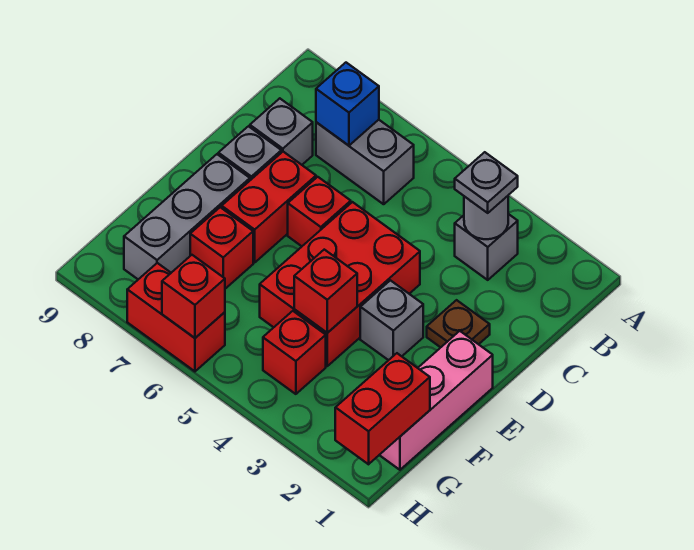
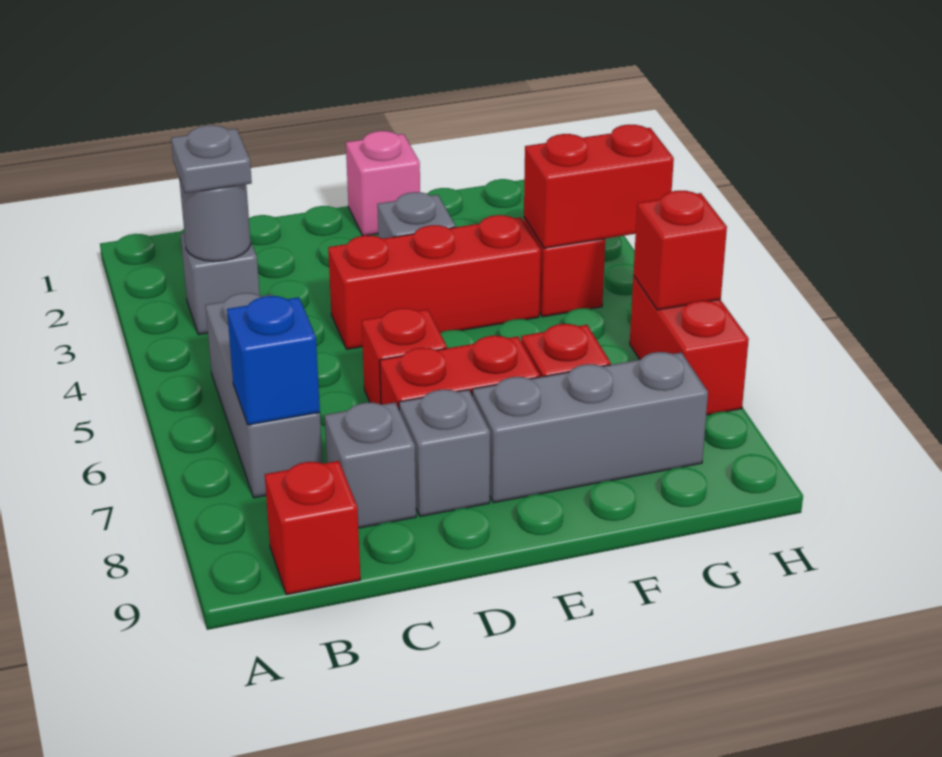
grey 1x2 brick [316,120,414,204] -> grey 1x3 brick [205,293,323,498]
brown 1x1 plate [427,300,490,347] -> none
red 2x3 brick [260,202,420,366] -> red 1x3 brick [328,215,541,349]
pink 1x3 brick [380,331,493,470] -> pink 1x1 brick [346,131,420,236]
red 1x1 brick [294,250,357,333] -> red 1x1 brick moved to [265,461,360,595]
red 1x2 brick [335,353,430,464] -> red 1x2 brick moved to [524,125,674,248]

